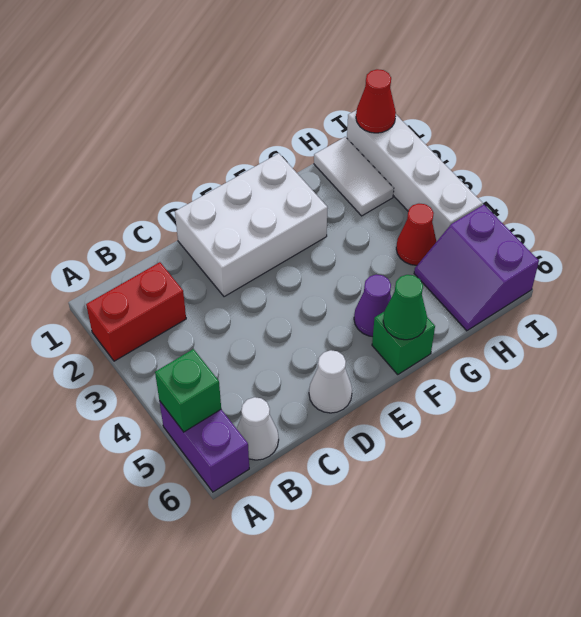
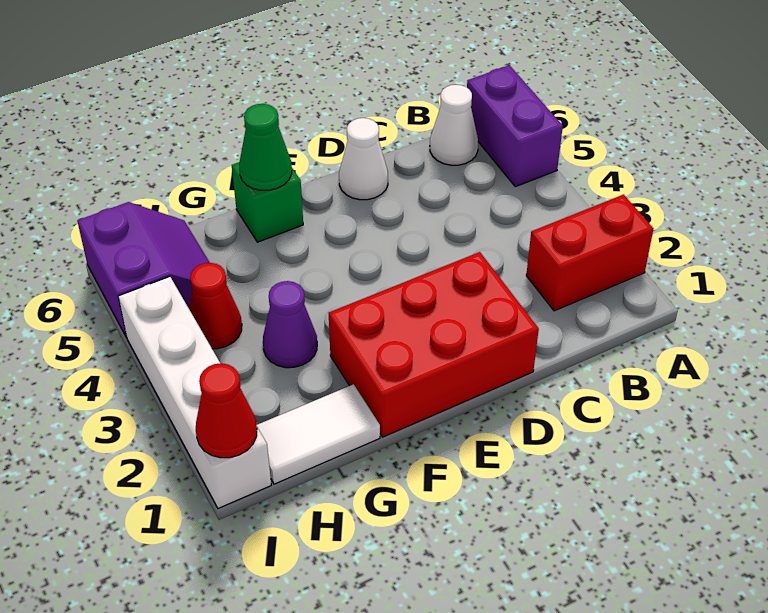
green 1x1 brick [155,349,221,432] -> none
white 2x3 brick [175,153,328,297] -> red 2x3 brick [329,252,539,437]
purple 1x1 cone [354,275,391,337] -> purple 1x1 cone moved to [263,281,317,368]
white 1x2 tile [314,137,394,216] -> white 1x2 tile turned to [257,384,380,484]

